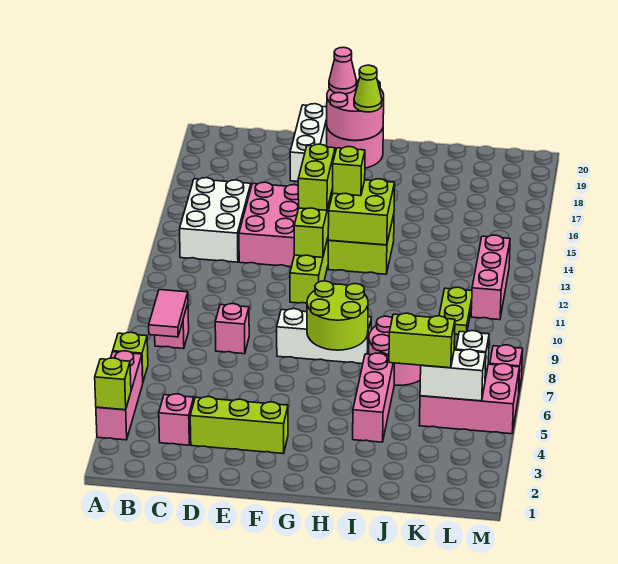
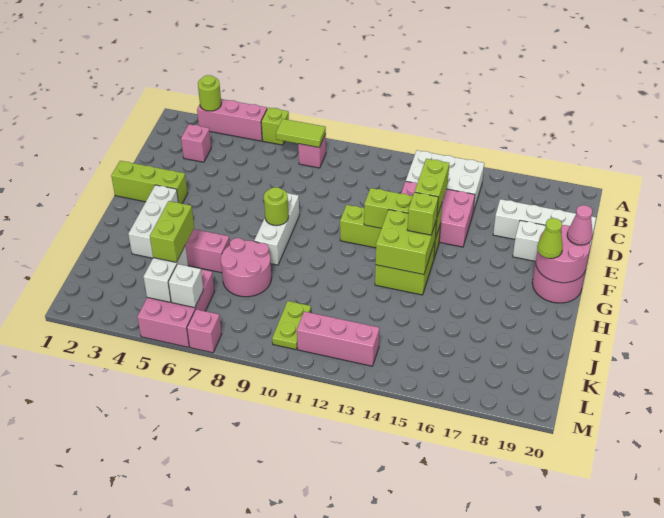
lime 1x1 brick [95,358,131,410] -> lime 1x1 round brick [198,75,221,111]
pink 1x2 tile [149,290,188,337] -> lime 1x2 tile [276,119,326,147]
lime 1x3 brick [190,397,288,454] -> lime 1x3 brick turned to [111,161,188,204]
pink 1x1 brick [215,304,249,354] -> none
none -> white 1x4 brick [493,199,596,239]
lime 1x2 brick [298,144,335,210] -> lime 1x2 brick turned to [415,159,449,216]
none -> white 1x3 brick [128,185,178,258]
lime 2x2 round brick [307,281,368,350] -> lime 1x1 round brick [264,187,289,226]
lime 1x2 plate [439,287,472,334] -> lime 1x2 plate turned to [272,301,311,350]

